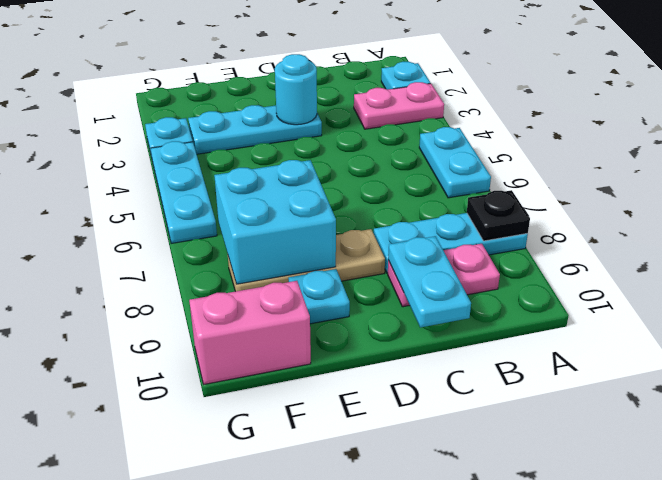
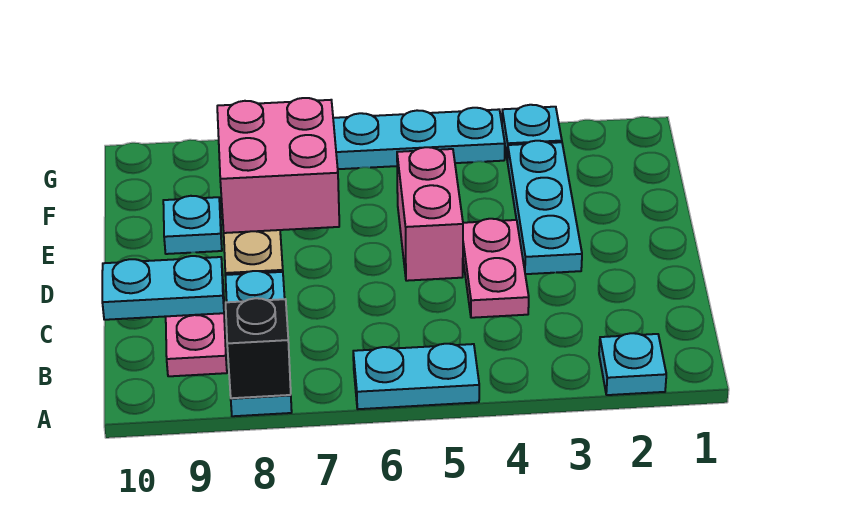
pink 1x2 plate [354,82,444,129] -> pink 1x2 plate moved to [463,219,529,318]
black 1x1 plate [467,190,530,241] -> black 1x1 brick [226,298,291,398]
cyan 1x1 round brick [275,54,317,125] -> none
cyan 2x2 brick [214,160,336,284] -> pink 2x2 brick [217,98,339,233]
pink 1x2 brick [189,281,311,384] -> pink 1x2 brick moved to [397,147,463,281]

